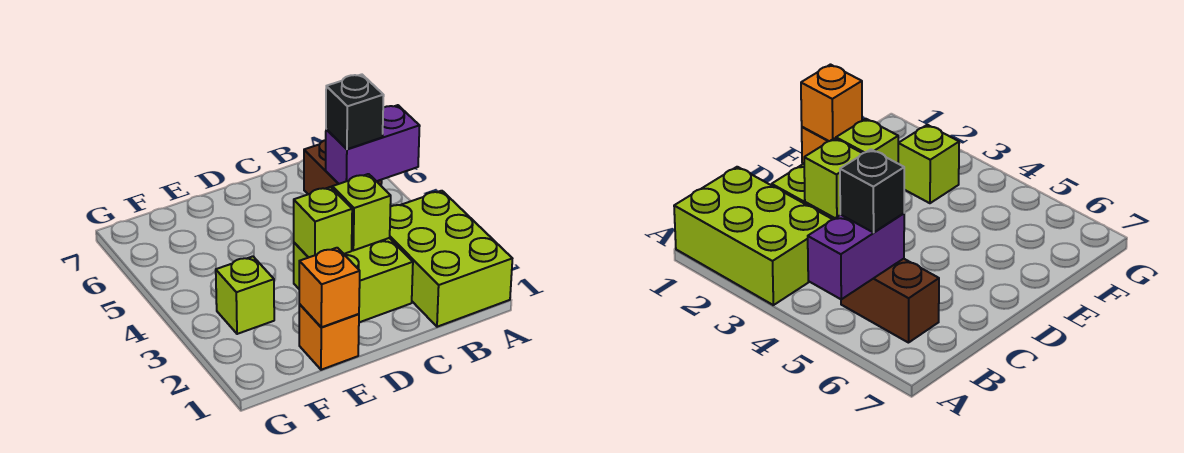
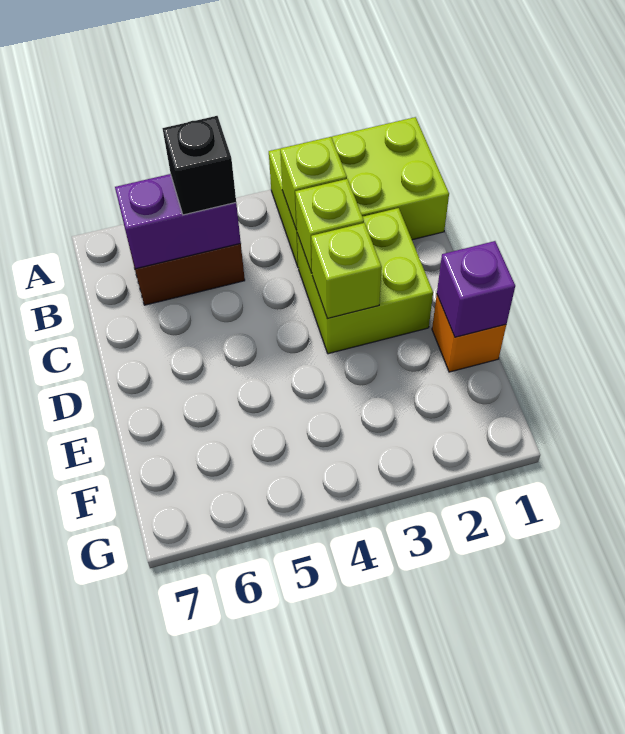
purple 1x2 brick [326,105,420,184] -> purple 1x2 brick turned to [115,174,241,269]
orange 1x1 brick [299,248,360,327] -> purple 1x1 brick [437,241,515,337]
lime 1x1 brick [216,256,274,334] -> lime 1x1 brick moved to [280,137,347,230]

